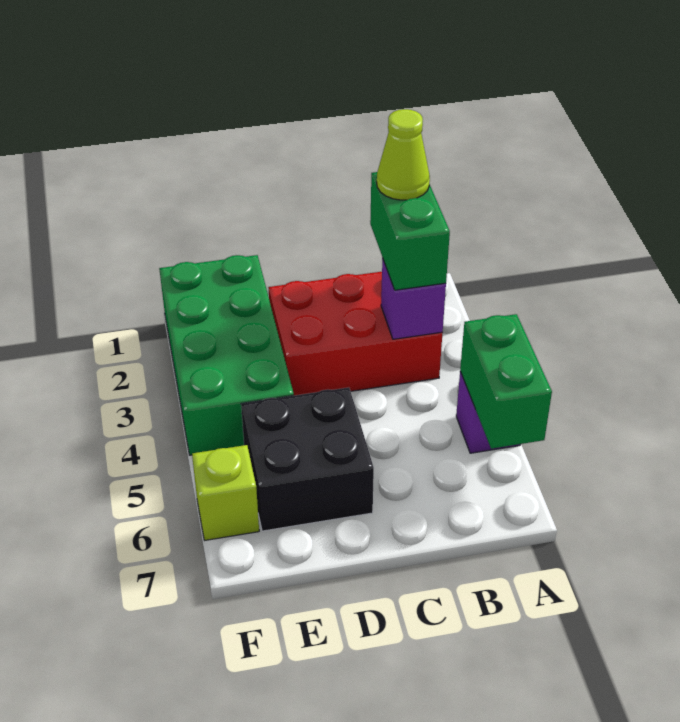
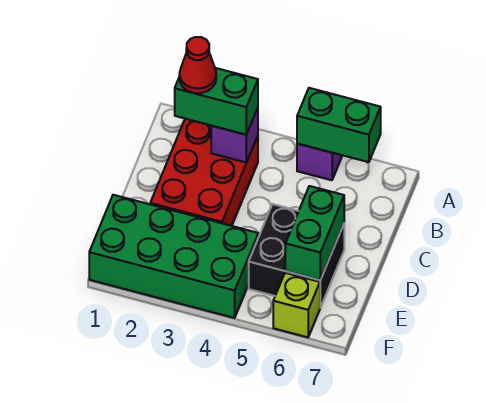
lime 1x1 cone [377,109,430,200] -> red 1x1 cone [179,37,216,93]
none -> green 1x2 brick [285,186,344,280]

